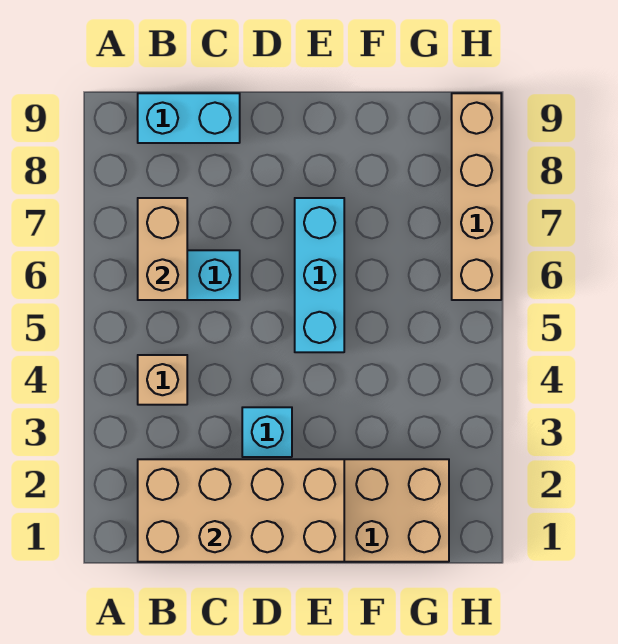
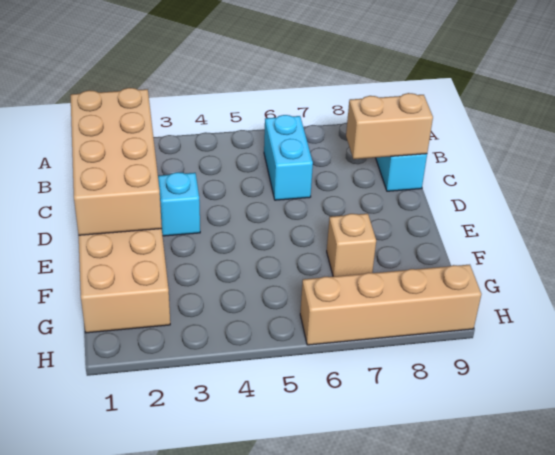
tan 1x1 brick [138,355,187,405] -> tan 1x1 brick moved to [327,214,376,277]
tan 1x2 brick [138,198,187,300] -> tan 1x2 brick moved to [346,93,433,159]
cyan 1x3 brick [295,198,344,352] -> none

